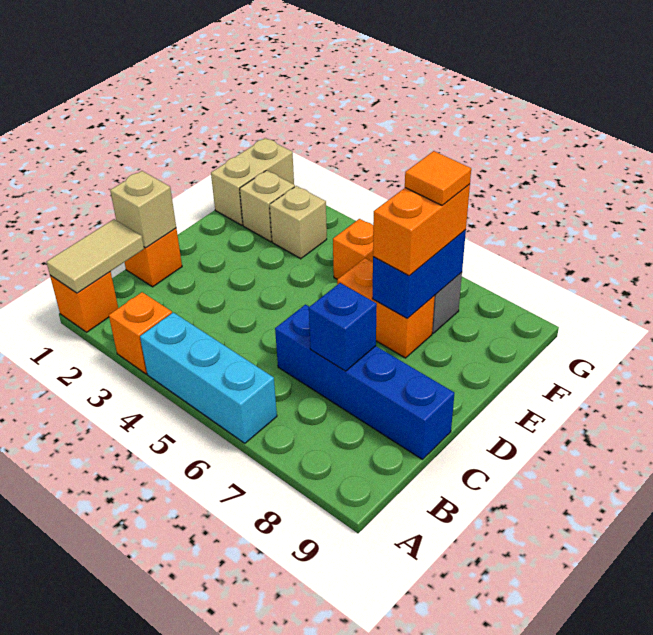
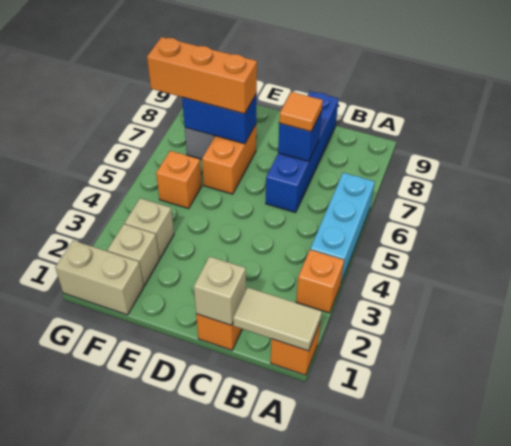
orange 1x2 brick [373,184,470,276] -> orange 1x3 brick [147,37,257,114]
orange 1x1 tile [405,151,471,205] -> orange 1x1 tile moved to [279,92,323,132]

